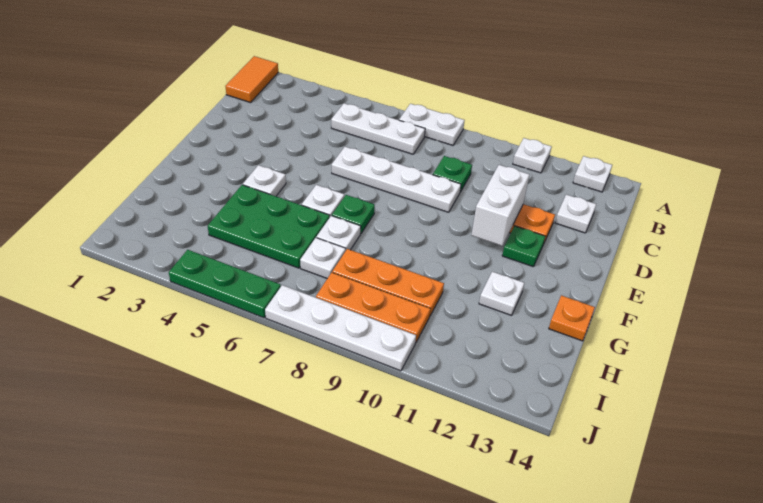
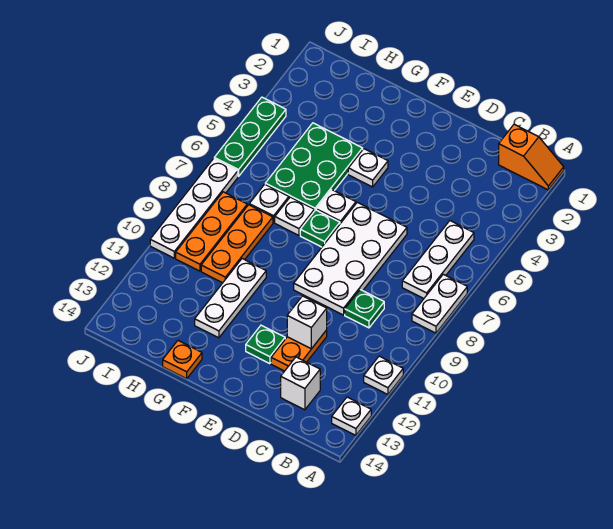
orange 1x2 tile [226,56,278,103] -> orange 1x2 slope [499,124,564,190]
white 1x1 plate [555,195,596,233] -> white 1x1 brick [281,357,320,410]
white 1x4 plate [332,147,461,212] -> white 2x4 plate [294,202,407,315]
white 1x2 brick [472,165,530,246] -> white 1x1 brick [287,296,327,349]
white 1x1 plate [479,272,524,315] -> white 1x3 plate [195,259,266,338]

